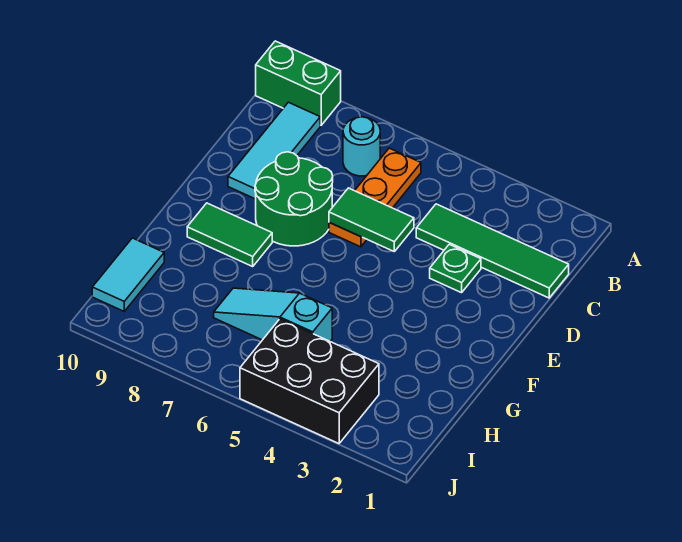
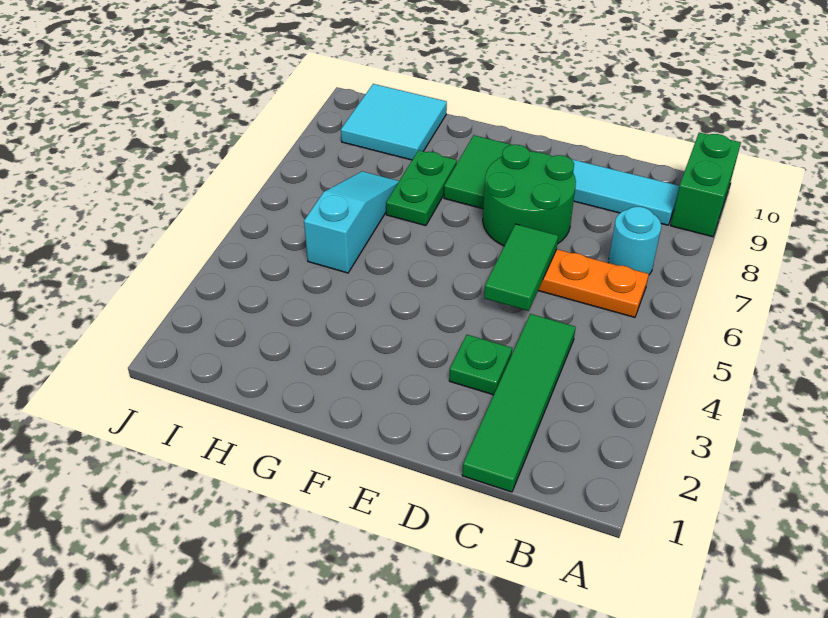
none -> green 1x2 plate [386,150,457,226]
cyan 1x2 tile [92,238,164,311] -> cyan 2x2 tile [341,84,447,160]
black 2x3 brick [240,319,379,444] -> none

